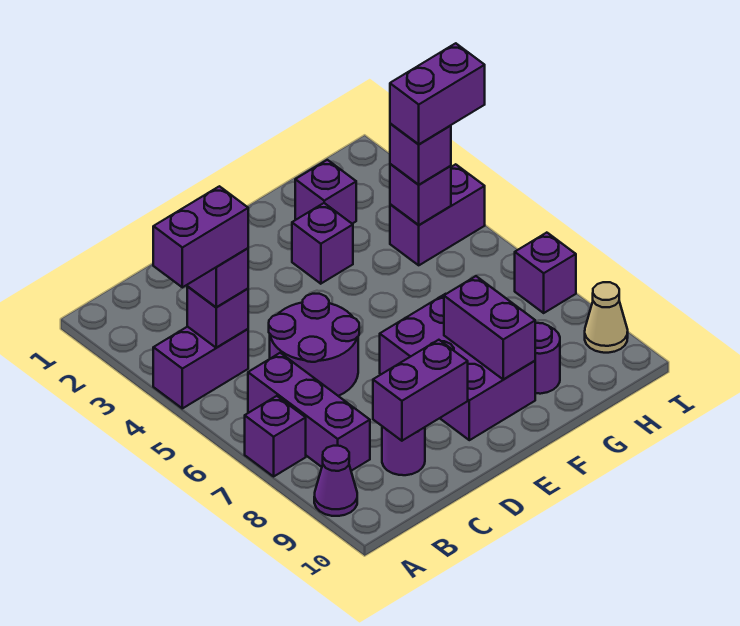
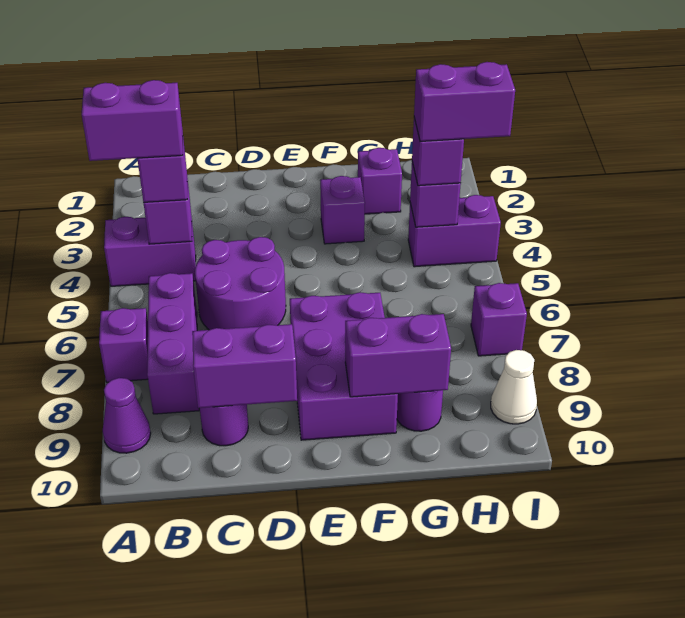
purple 1x2 brick [444,276,535,380] -> purple 1x2 brick turned to [345,314,451,397]
tan 1x1 cone [585,282,628,353] -> white 1x1 cone [491,350,537,424]

